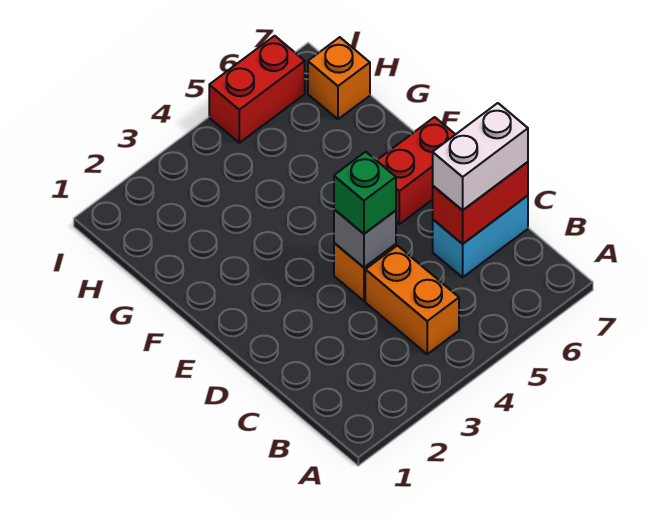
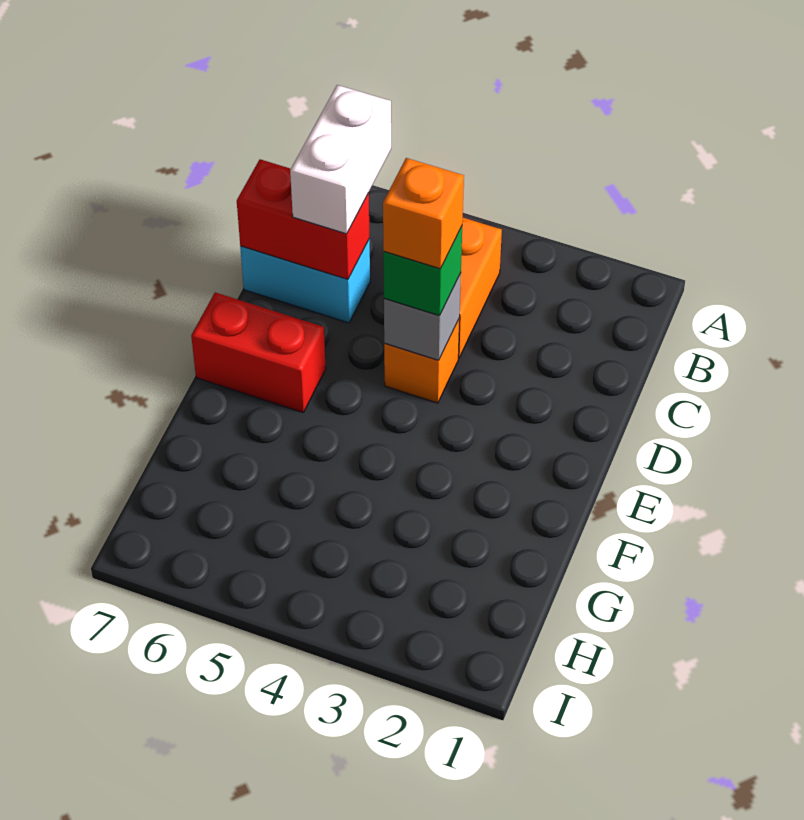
white 1x2 brick [433,103,528,210] -> white 1x2 brick turned to [290,85,391,234]
orange 1x1 brick [308,37,370,119] -> orange 1x1 brick moved to [383,158,464,269]
red 1x2 brick [209,36,305,143] -> none

